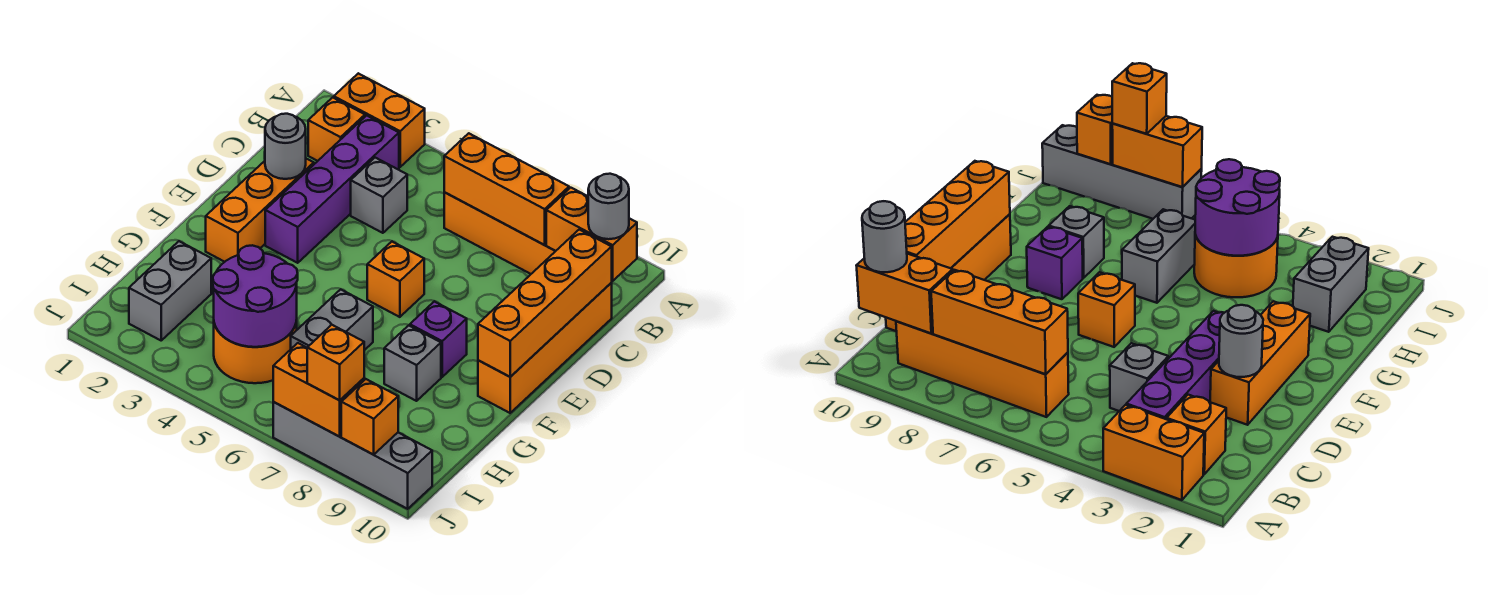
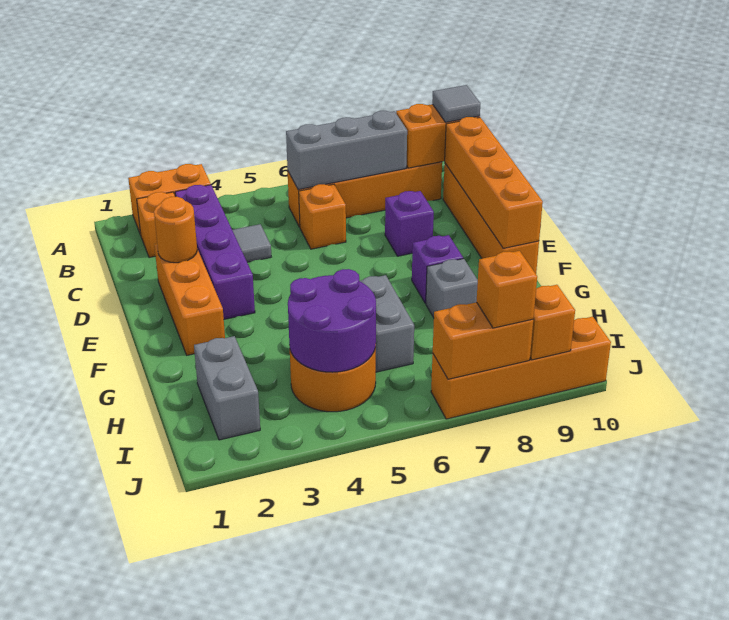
orange 1x3 brick [444,133,569,245] -> grey 1x3 brick [286,111,407,190]
grey 1x1 round brick [588,174,629,239] -> grey 1x1 tile [432,85,480,122]
grey 1x1 brick [351,158,407,233] -> grey 1x1 tile [232,224,271,262]
grey 1x1 round brick [265,114,306,179] -> orange 1x1 round brick [154,197,197,263]
none -> purple 1x1 brick [385,191,434,256]
orange 1x1 brick [367,242,424,317] -> orange 1x1 brick moved to [299,184,346,249]
grey 1x4 brick [273,402,432,509] -> orange 1x4 brick [431,317,611,419]

